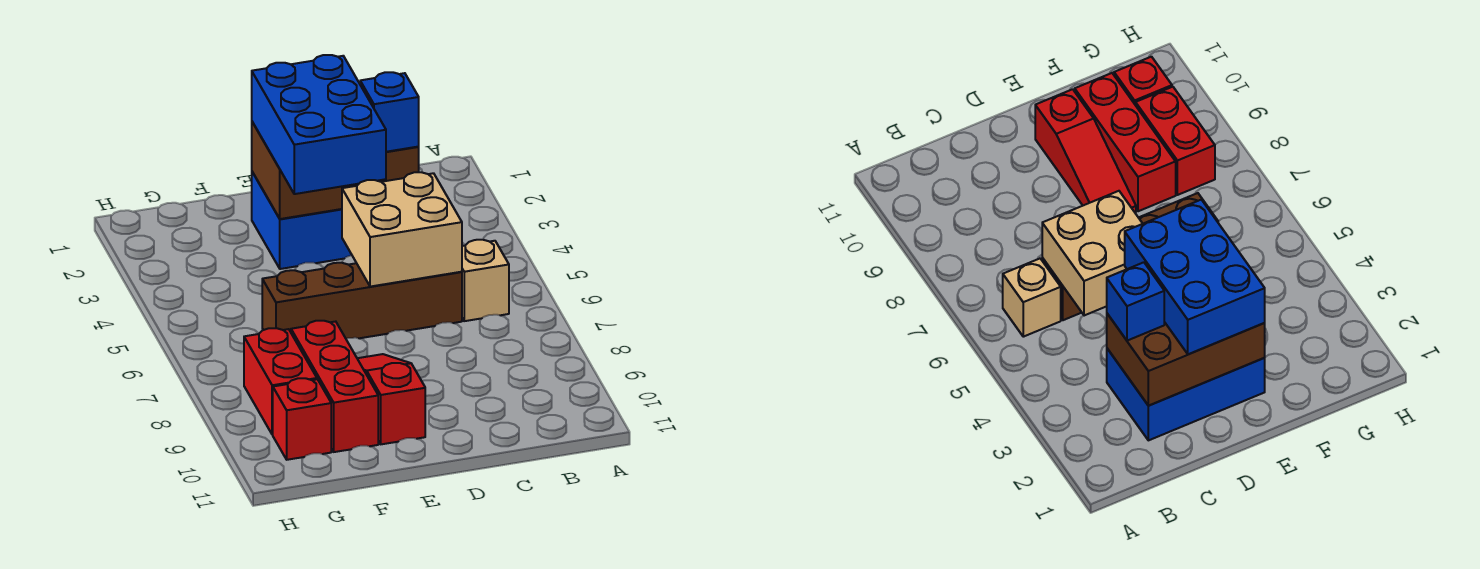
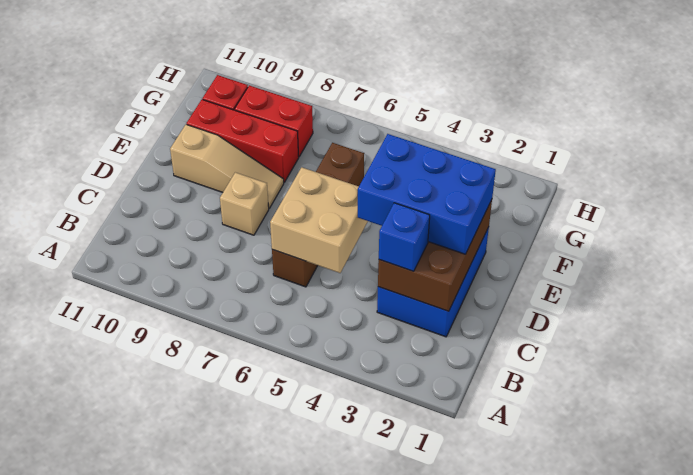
tan 1x1 brick [462,240,509,321] -> tan 1x1 brick moved to [220,172,269,235]
red 1x3 slope [357,354,425,444] -> tan 1x3 slope [170,124,284,208]

